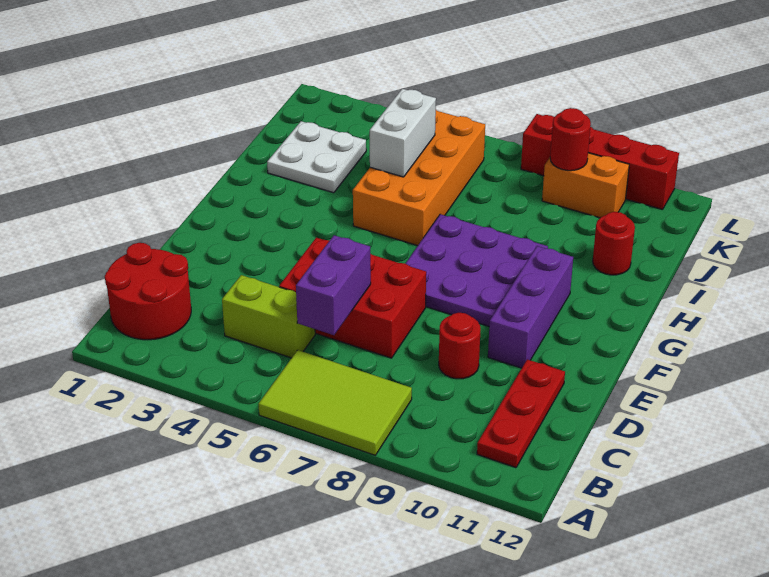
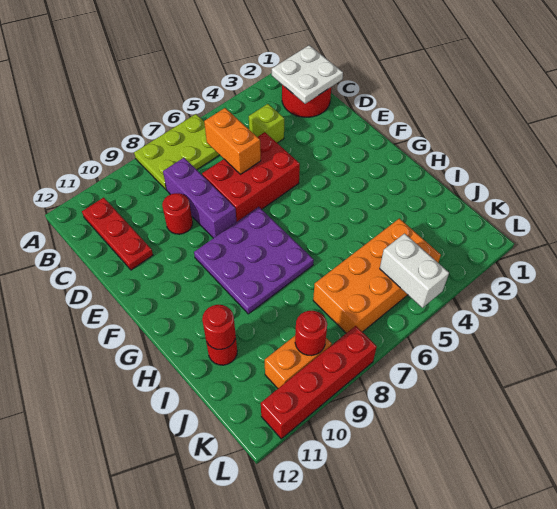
lime 2x3 tile [259,350,412,455] -> lime 2x3 plate [134,114,219,190]
lime 1x2 brick [222,275,315,358] -> lime 1x1 brick [249,104,284,143]
purple 1x2 brick [296,235,371,335] -> orange 1x2 brick [204,108,261,174]
purple 1x3 brick [488,246,573,368] -> purple 1x3 brick moved to [163,158,237,238]
orange 2x4 brick [353,110,485,246] -> orange 2x4 brick turned to [313,219,441,333]
white 2x2 plate [267,121,366,193] -> white 2x2 plate moved to [272,45,343,104]
white 1x2 brick [370,89,436,177] -> white 1x2 brick moved to [380,234,449,308]
none -> red 1x1 round brick [202,305,236,350]

